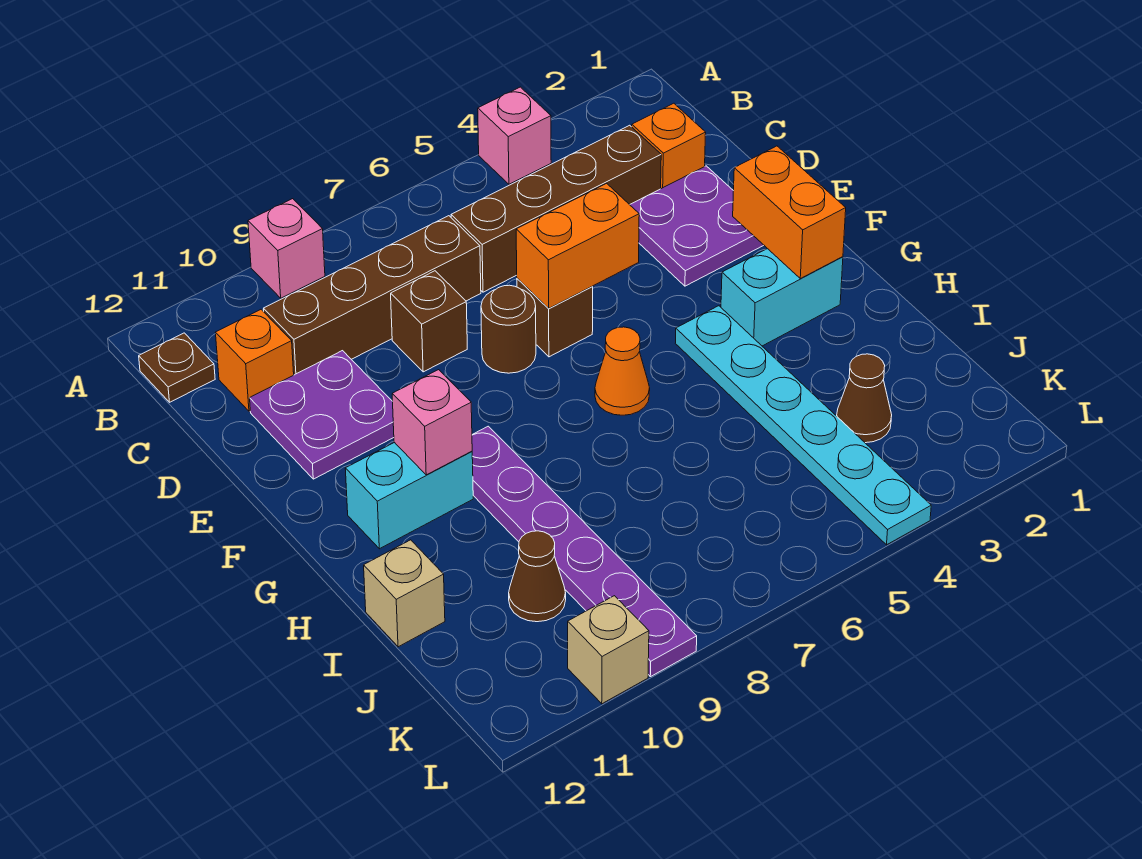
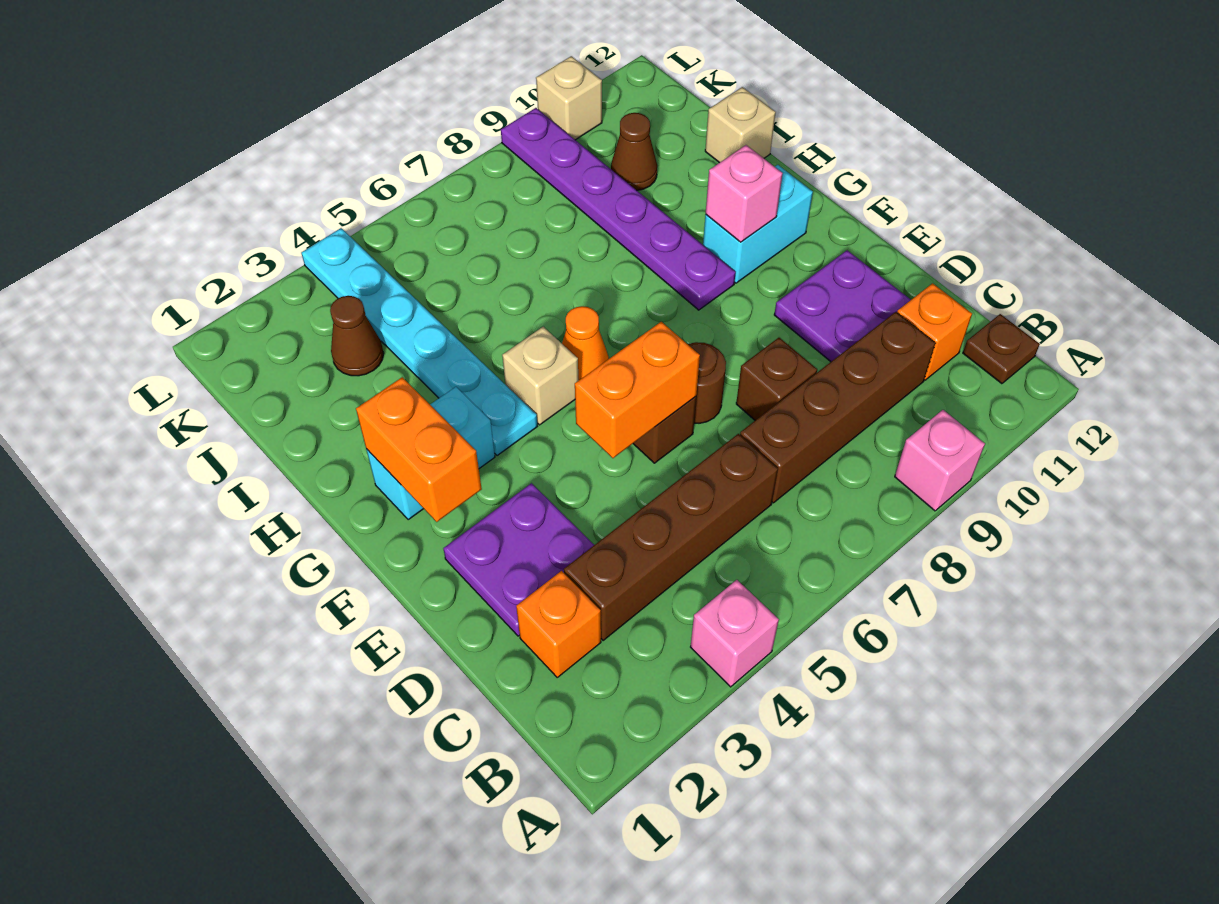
none -> tan 1x1 brick [502,327,579,425]

